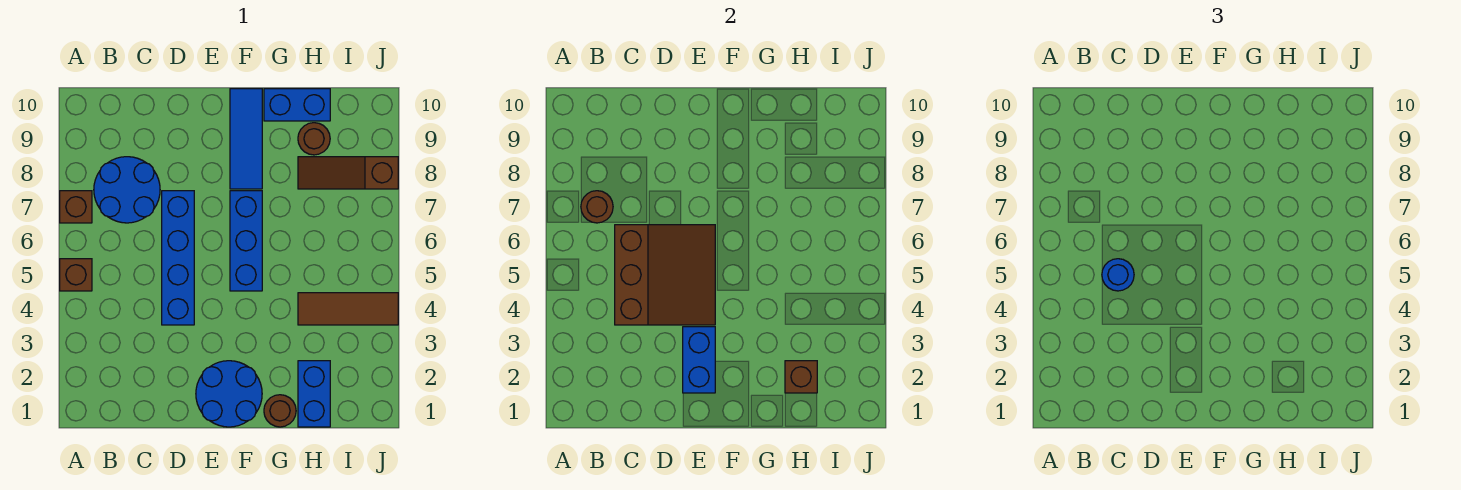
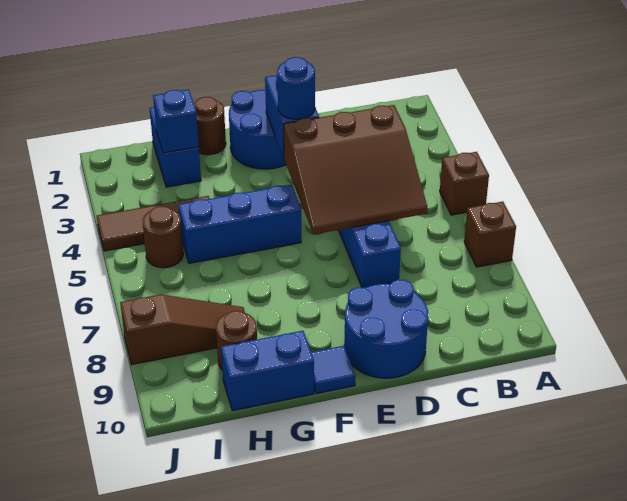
blue 2x2 round brick [94,157,160,223] -> blue 2x2 round brick moved to [344,280,428,378]
brown 1x1 round brick [581,191,613,223] -> brown 1x1 round brick moved to [143,206,183,268]
brown 3x3 slope [615,225,715,325] -> brown 3x3 slope turned to [284,105,428,234]
blue 1x1 round brick [1102,259,1134,291] -> blue 1x1 round brick moved to [277,57,315,119]
blue 1x3 brick [230,191,262,291] -> blue 1x3 brick turned to [179,184,301,263]
blue 1x3 tile [230,89,262,189] -> blue 1x1 tile [311,346,356,394]
brown 1x1 brick [785,361,817,393] -> blue 1x1 brick [153,89,199,153]

